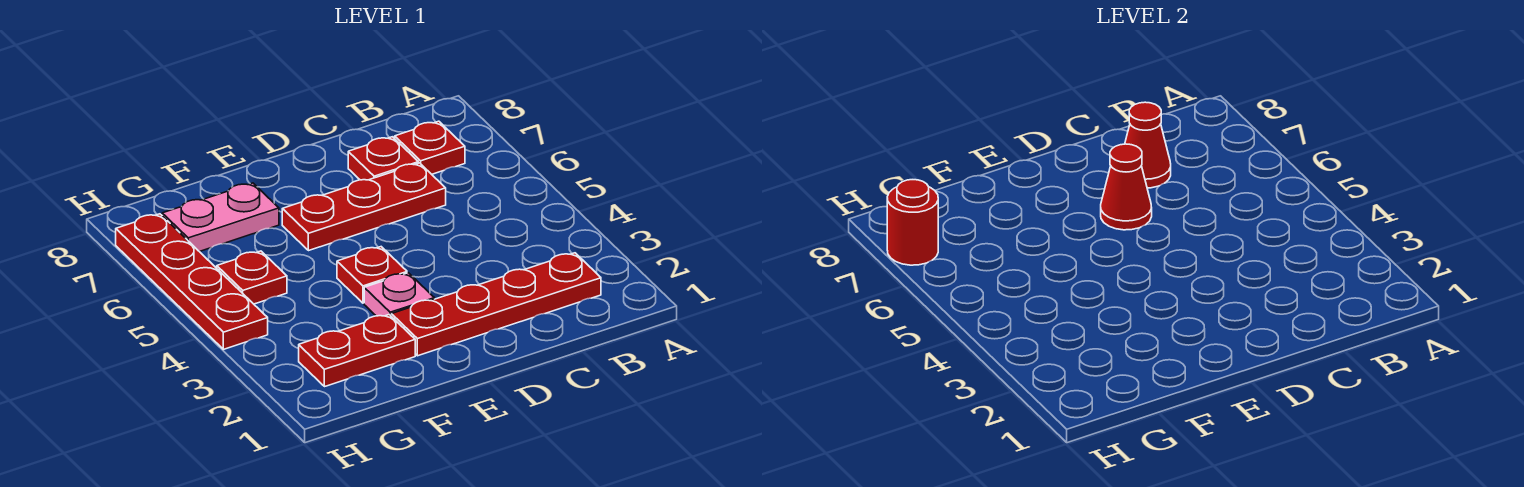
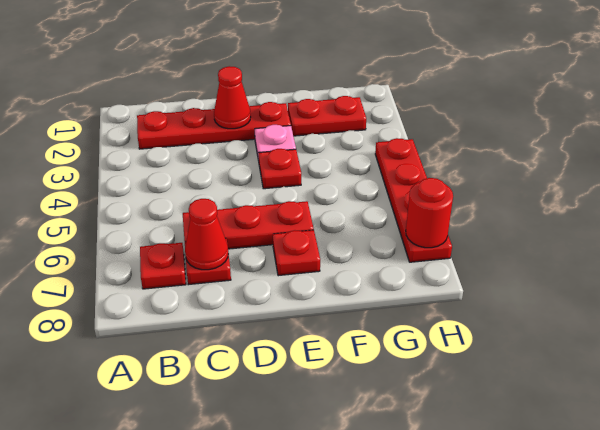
red 1x1 cone [1101,144,1152,230] -> red 1x1 cone moved to [214,66,251,129]
pink 1x2 plate [162,183,279,252] -> none
red 1x1 plate [217,251,287,304] -> red 1x1 plate moved to [273,230,320,276]

